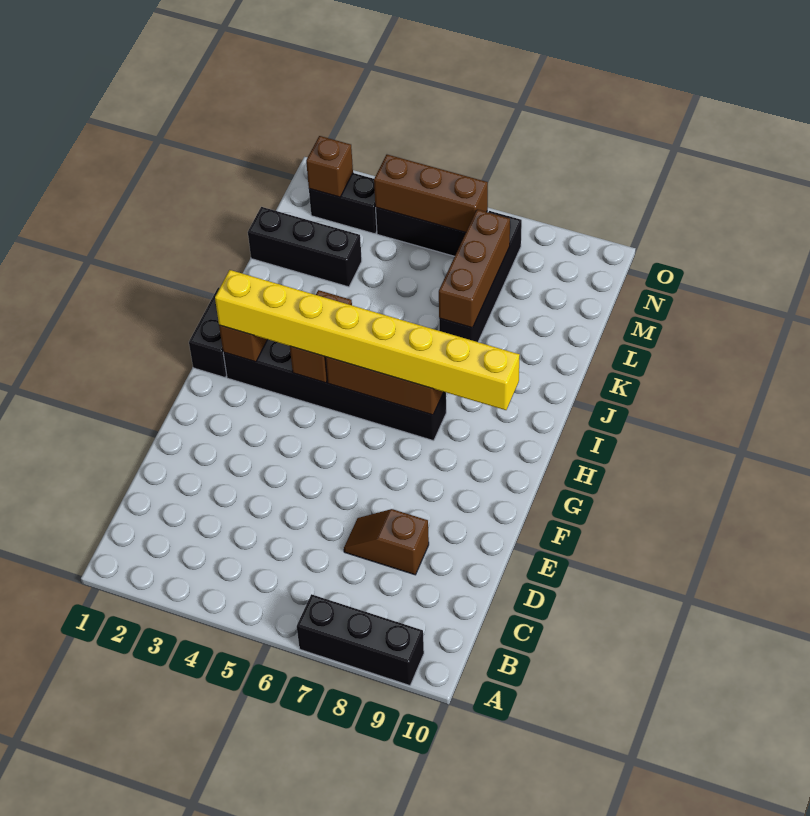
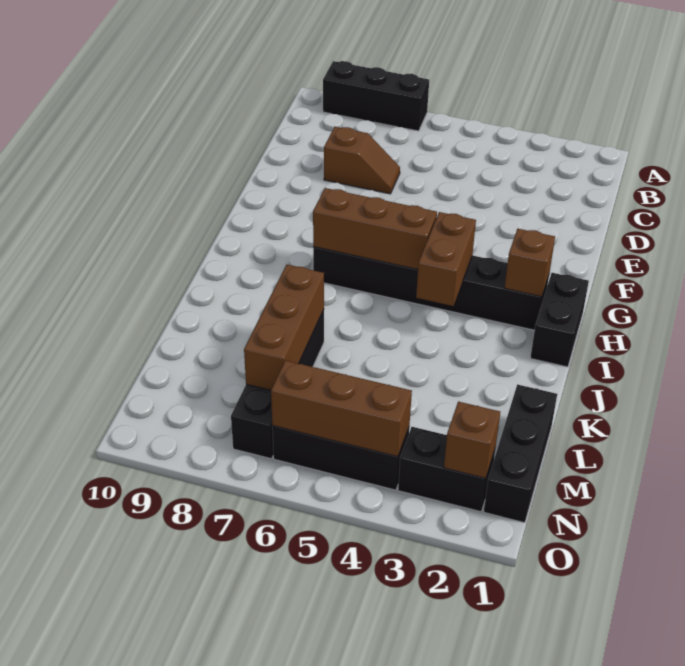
yellow 1x8 brick [215,270,520,410] -> none
black 1x3 brick [248,207,362,287] -> black 1x3 brick turned to [484,384,557,523]

